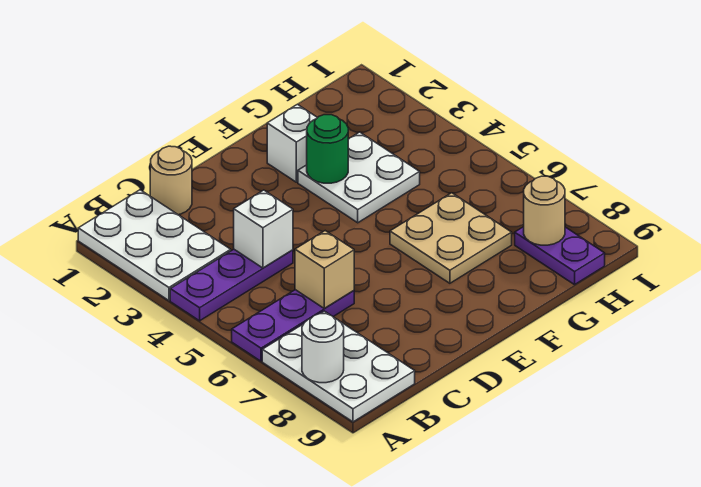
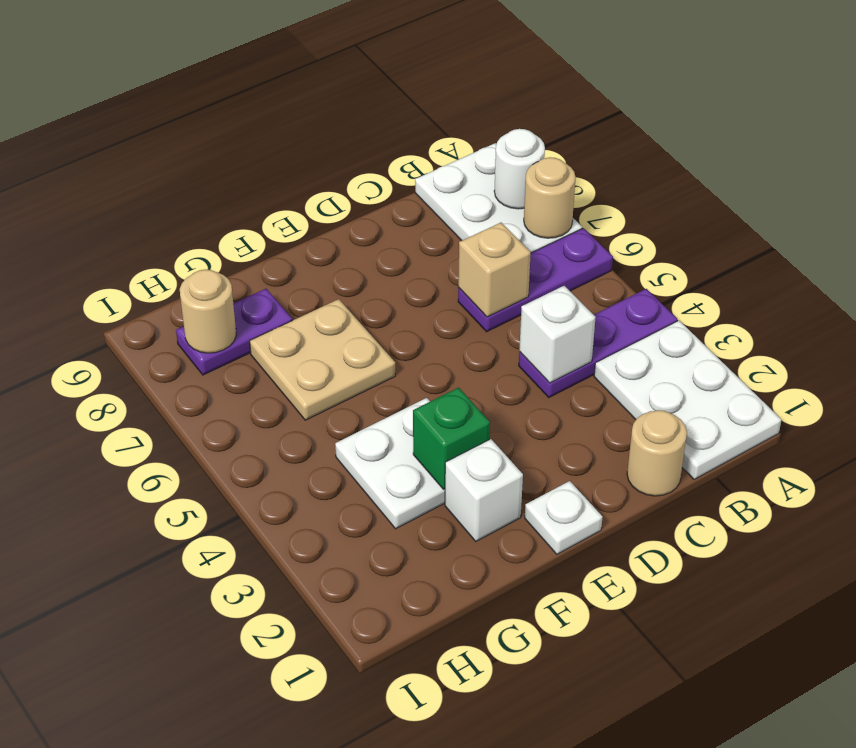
none -> tan 1x1 round brick [524,157,576,238]
none -> white 1x1 plate [525,481,602,554]
green 1x1 round brick [307,115,348,183] -> green 1x1 brick [413,388,490,489]
purple 1x2 plate [515,227,605,285] -> purple 1x2 plate turned to [176,289,292,375]

